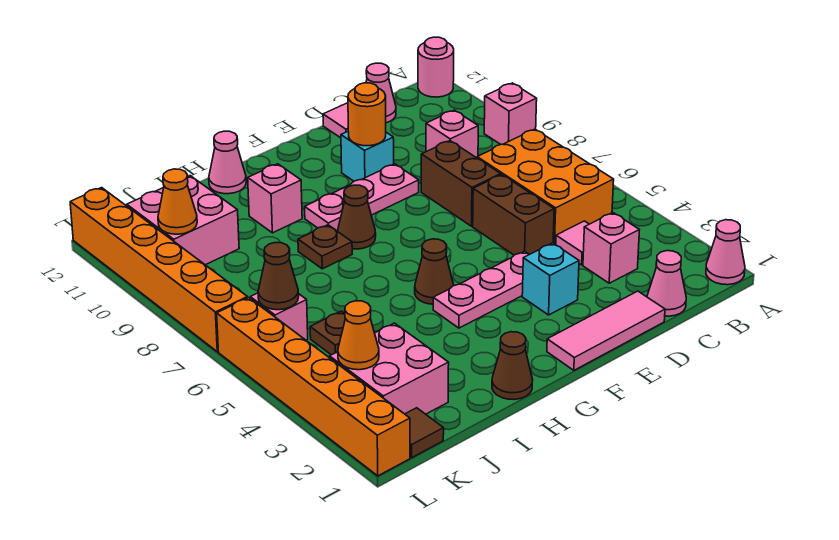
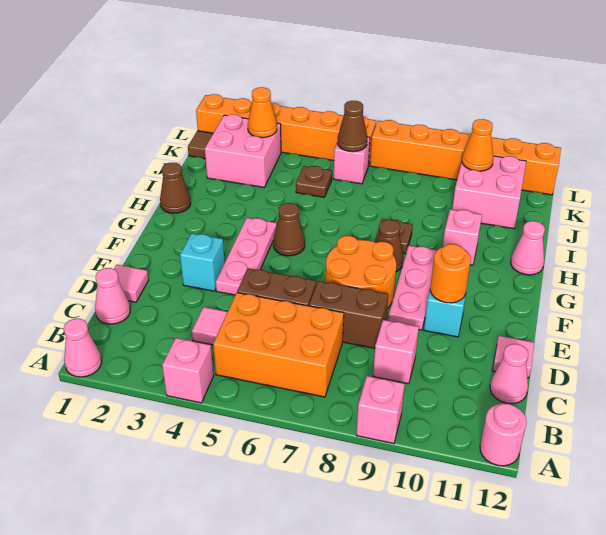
pink 1x1 brick [583,213,639,283] -> pink 1x1 brick moved to [162,338,214,403]
pink 1x3 tile [547,291,665,370] -> pink 1x1 tile [114,265,149,302]
none -> orange 2x2 round brick [326,236,396,309]

